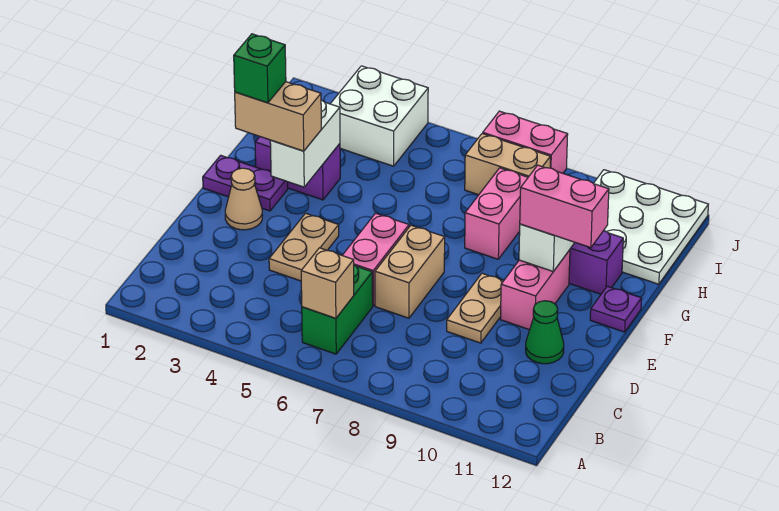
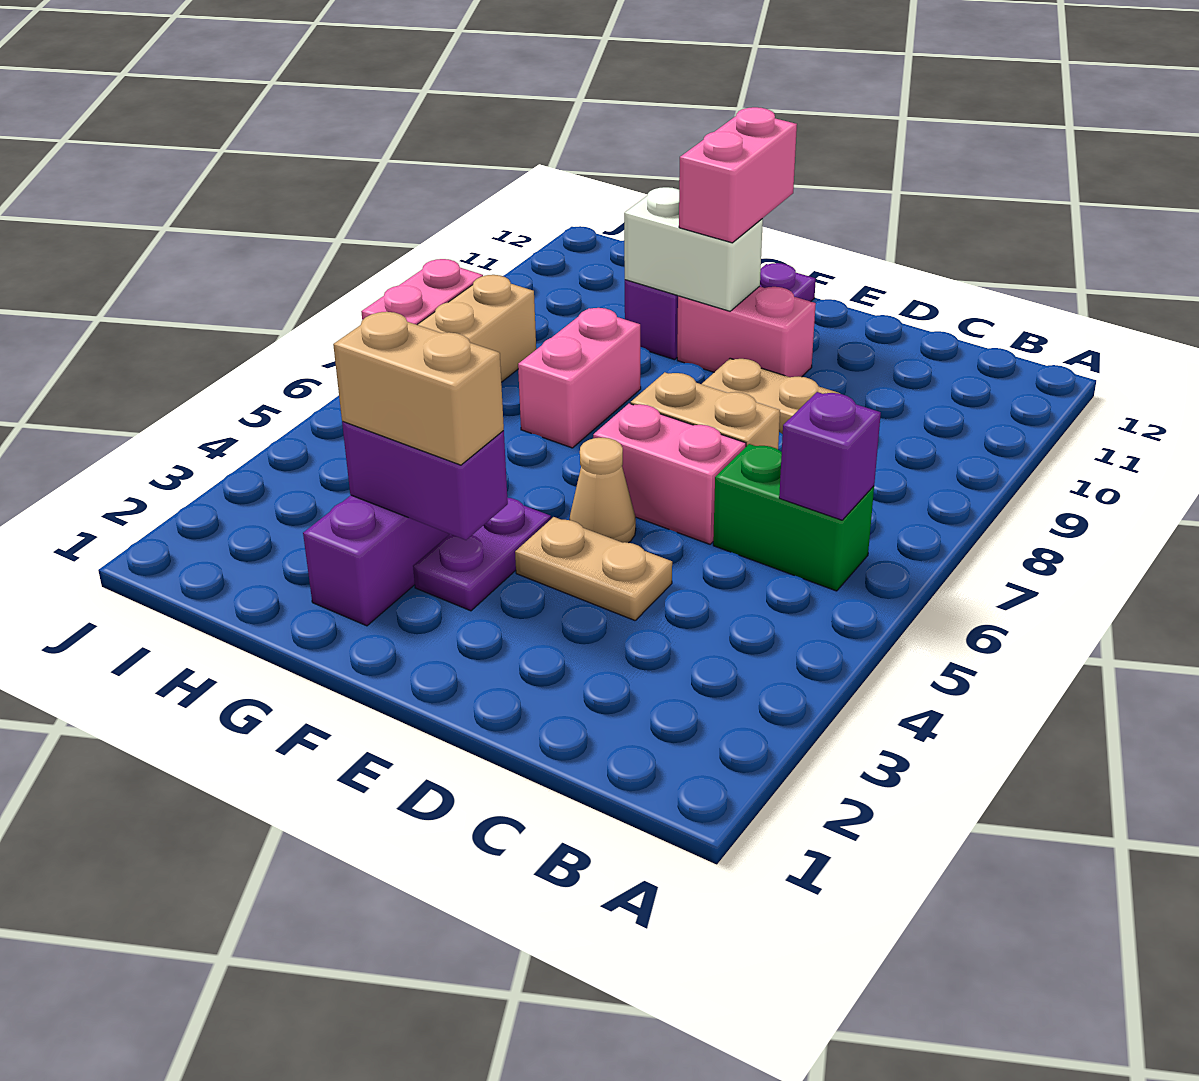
tan 1x1 brick [301,248,354,318] -> purple 1x1 brick [779,392,881,520]
green 1x1 cone [525,301,564,364] -> none
tan 1x1 cone [225,168,263,230] -> tan 1x1 cone moved to [569,437,636,543]
purple 1x2 plate [203,155,288,211] -> purple 1x2 plate moved to [413,498,551,611]
tan 1x2 brick [235,82,321,151] -> tan 1x2 brick turned to [333,312,504,465]
green 1x1 brick [234,34,286,103] -> none
white 1x2 brick [270,100,340,187] -> purple 1x2 brick [342,422,508,540]
pink 1x2 brick [465,168,528,259] -> pink 1x2 brick turned to [518,308,641,448]
white 3x3 plate [593,170,708,284] -> none
white 2x2 brick [331,66,428,166] -> none

